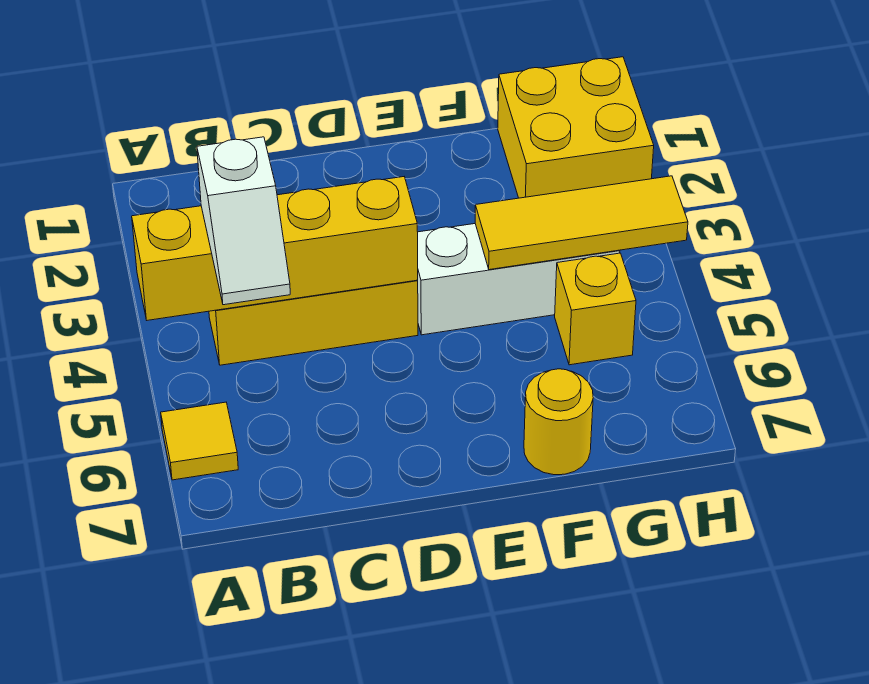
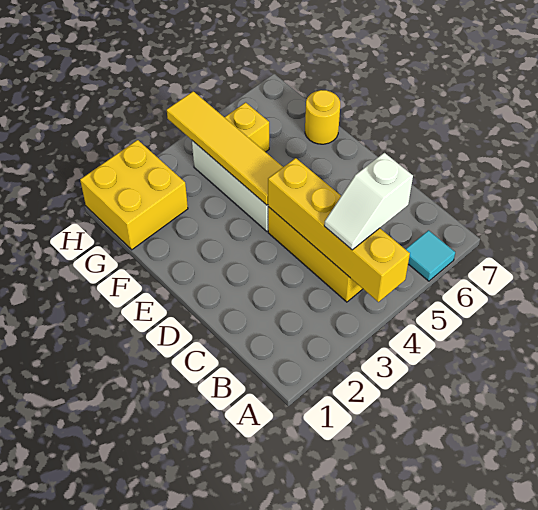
yellow 1x1 tile [161,402,238,480] -> cyan 1x1 tile [406,230,455,281]
white 1x2 slope [197,137,290,305] -> white 1x2 slope turned to [324,153,413,250]
yellow 1x3 tile [475,176,688,270] -> yellow 1x4 tile [167,91,283,205]

